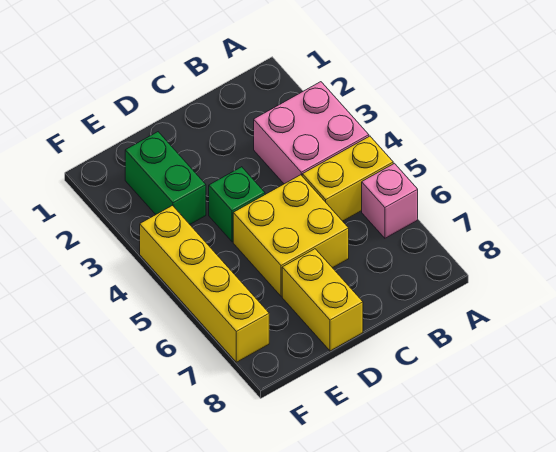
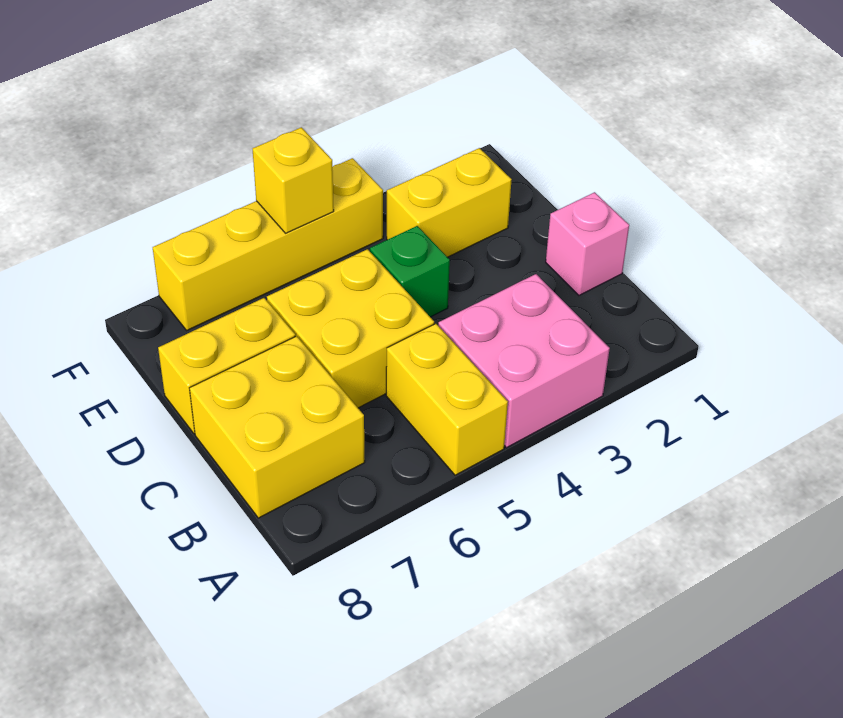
pink 1x1 brick [362,163,418,238] -> pink 1x1 brick moved to [546,192,629,295]
none -> yellow 2x2 brick [190,336,365,518]
green 1x2 brick [125,132,206,224] -> yellow 1x2 brick [387,148,512,257]
none -> yellow 1x1 brick [253,127,334,233]

